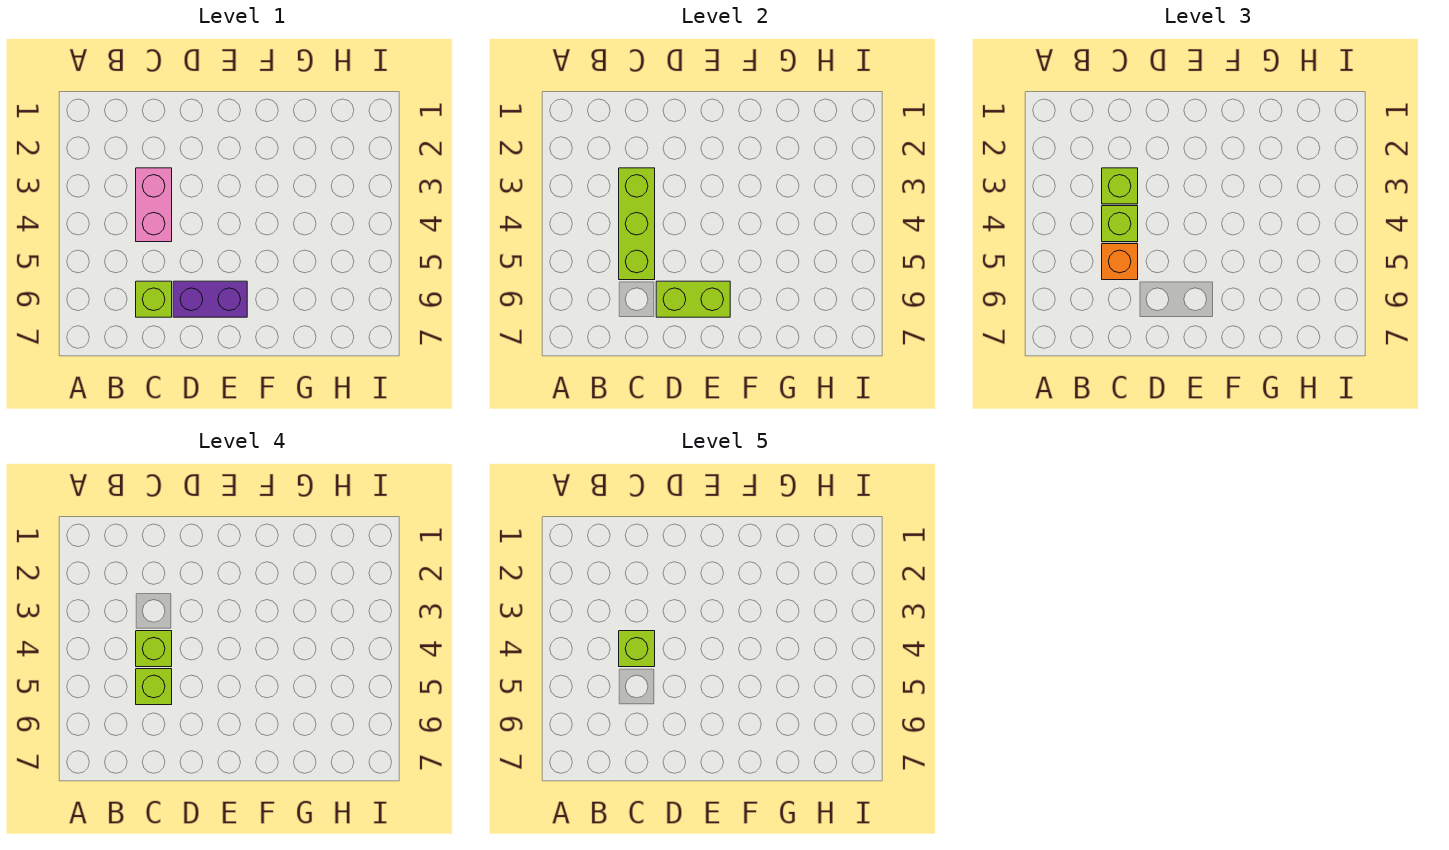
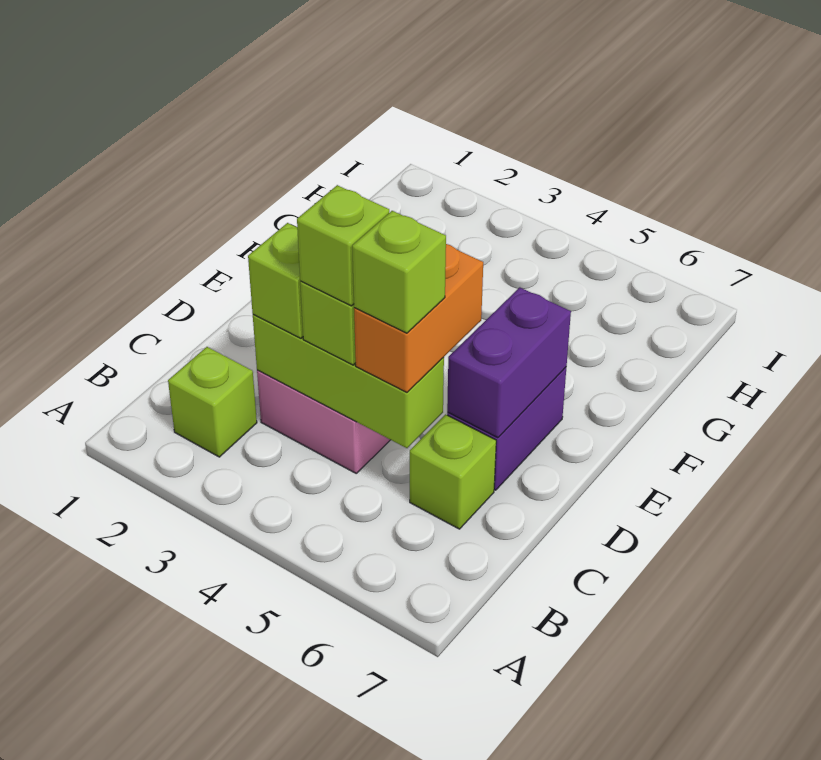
lime 1x1 brick [619,631,655,667] -> lime 1x1 brick moved to [168,347,257,457]
orange 1x1 brick [1102,244,1138,280] -> orange 1x2 brick [354,244,483,392]
lime 1x2 brick [656,281,730,317] -> purple 1x2 brick [447,287,571,438]

